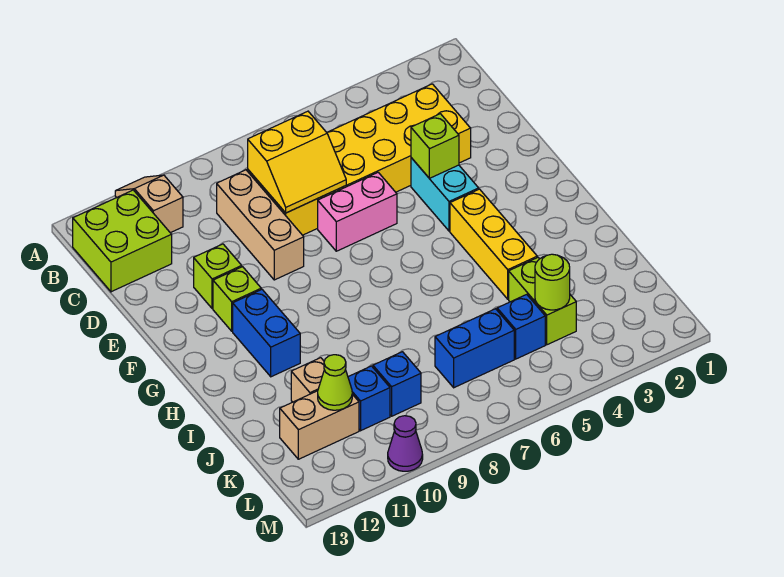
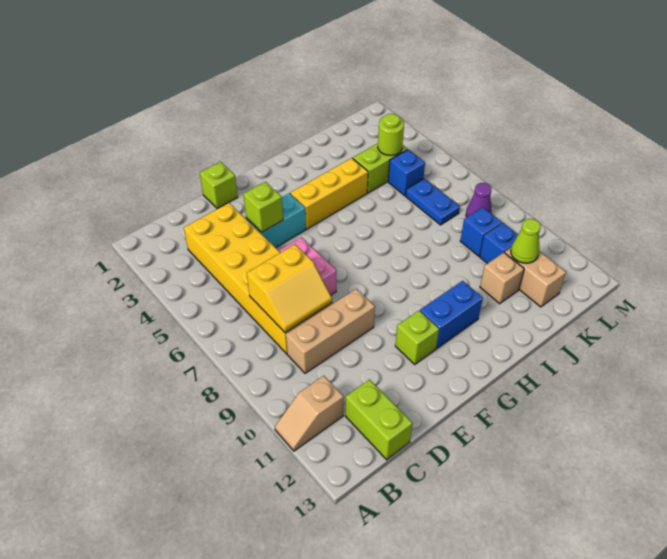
lime 2x2 brick [73,190,172,292] -> lime 1x2 brick [345,380,412,460]
yellow 2x2 slope [248,111,346,213] -> yellow 2x2 slope turned to [247,244,332,333]
lime 1x1 brick [194,244,242,309] -> lime 1x1 brick moved to [200,162,238,209]
blue 1x2 brick [435,309,514,388] -> blue 1x2 plate [406,178,460,225]
purple 1x1 cone [388,416,423,471] -> purple 1x1 cone moved to [466,183,492,217]

